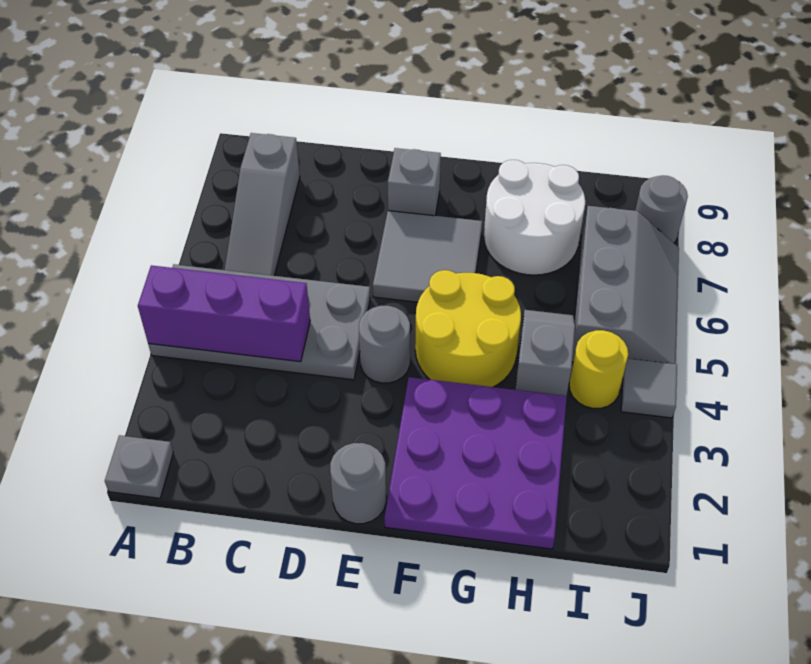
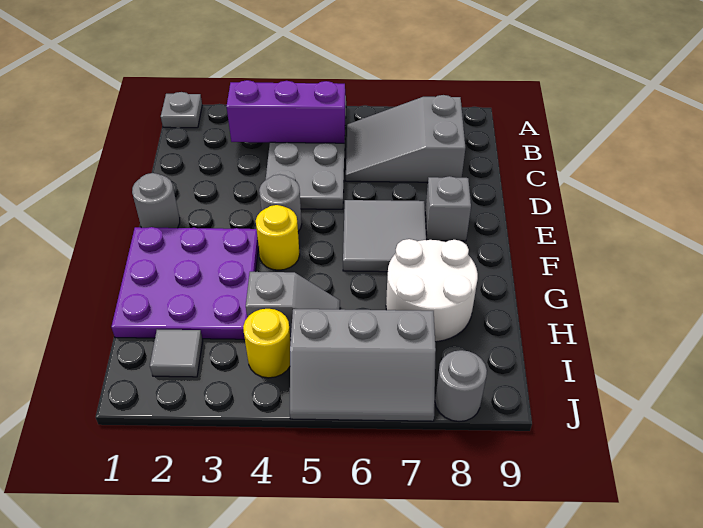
purple 1x3 brick [138,266,310,362] -> purple 1x3 brick turned to [227,80,345,143]
grey 1x3 slope [225,133,300,276] -> grey 2x3 slope [346,95,465,182]
yellow 2x2 round brick [415,270,521,387] -> yellow 1x1 round brick [256,205,300,270]
grey 1x1 tile [621,359,677,418] -> grey 1x1 tile moved to [150,330,203,377]

